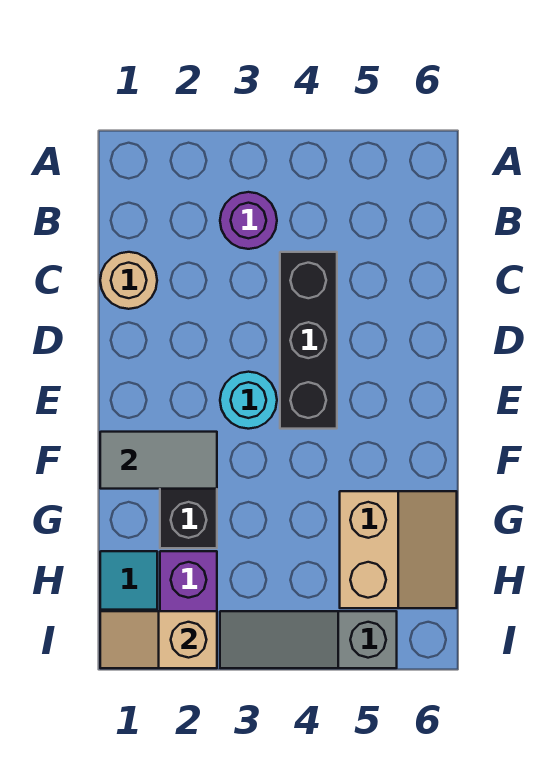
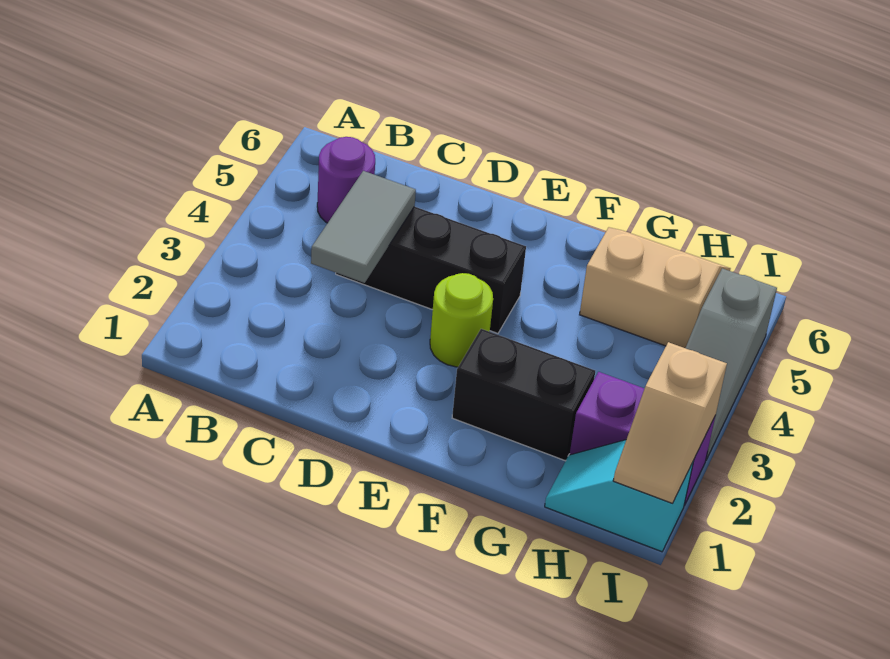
purple 1x1 round brick [220,192,277,249] -> purple 1x1 round brick moved to [317,137,375,223]
tan 1x1 round brick [100,252,157,309] -> none
cyan 1x1 round brick [220,372,277,429] -> lime 1x1 round brick [430,273,493,367]
grey 1x2 tile [100,432,217,489] -> grey 1x2 tile moved to [311,171,416,283]

